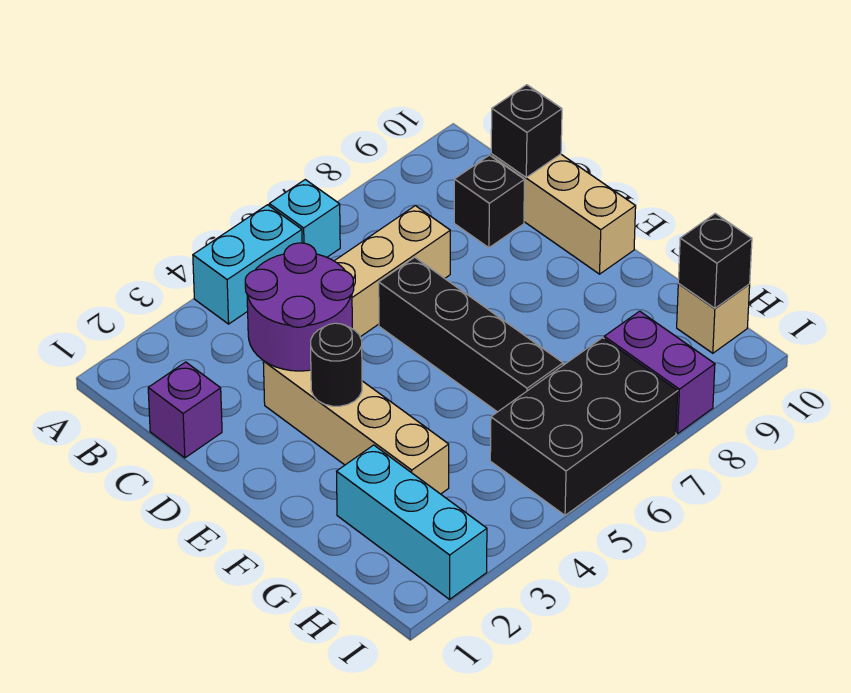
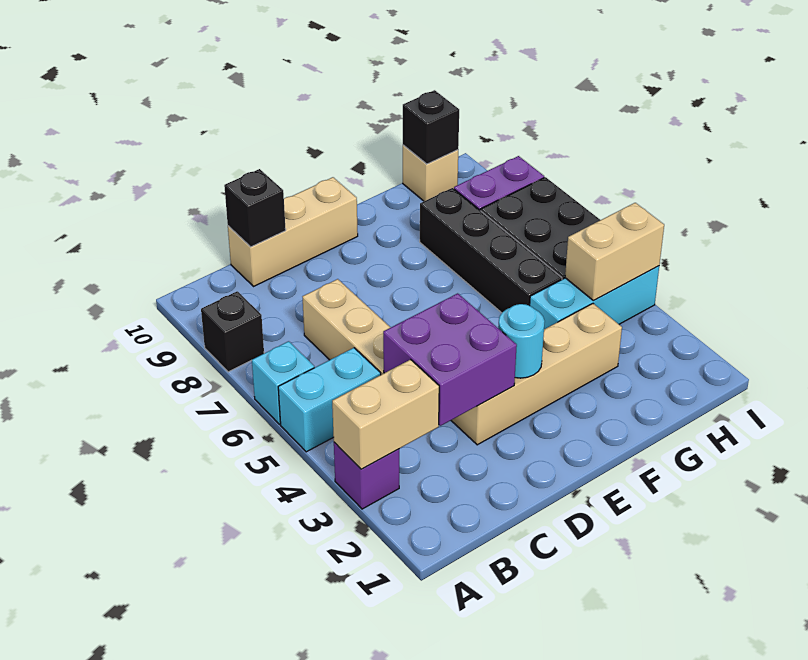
none -> tan 1x2 brick [332,360,439,469]
cyan 1x2 brick [193,205,302,324] -> cyan 1x2 brick turned to [278,348,381,452]
purple 1x1 brick [148,362,222,458] -> purple 1x1 brick moved to [334,442,399,509]
purple 2x2 round brick [245,243,354,371] -> purple 2x2 brick [383,293,517,426]
black 1x1 brick [454,155,524,248] -> black 1x1 brick moved to [201,291,264,372]
black 1x4 brick [379,257,563,412] -> black 1x4 brick turned to [420,188,562,313]
black 1x1 round brick [311,323,362,406] -> cyan 1x1 round brick [498,304,545,378]
cyan 1x3 brick [337,445,487,599] -> cyan 1x3 brick moved to [530,266,659,329]
none -> tan 1x2 brick [565,203,664,300]

